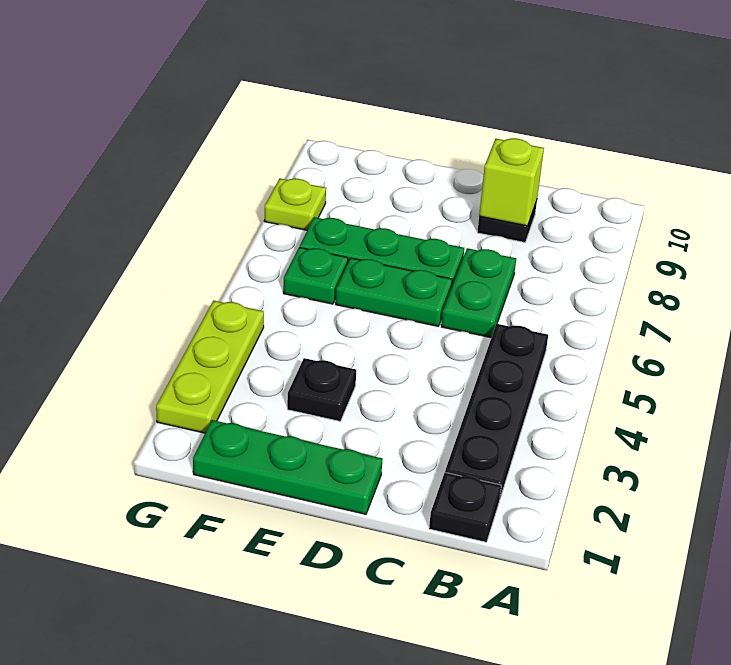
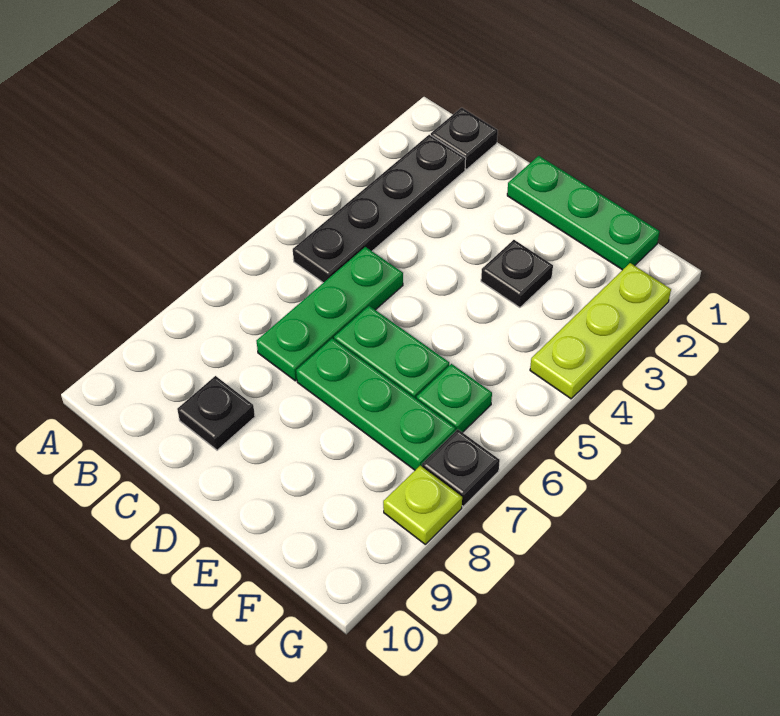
green 1x2 plate [441,248,516,338] -> green 1x3 plate [257,247,403,381]
lime 1x1 brick [479,138,544,226] -> none
none -> black 1x1 plate [422,429,500,506]

